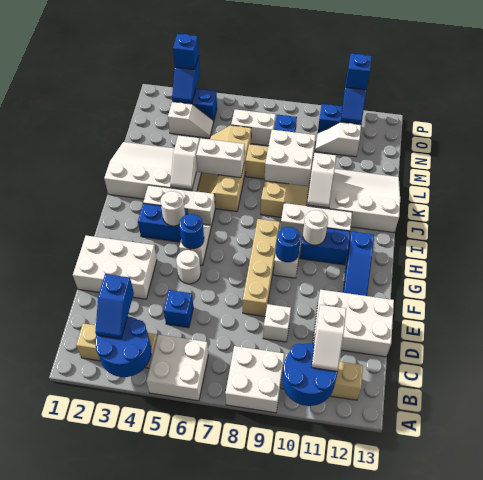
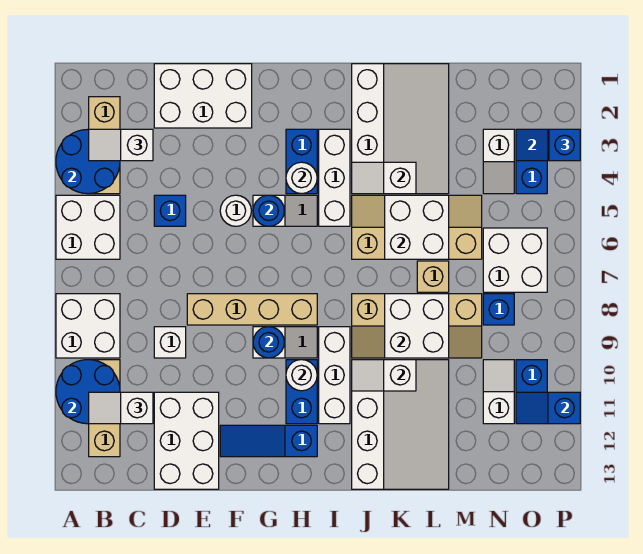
blue 1x2 slope [95,274,134,339] -> white 1x2 slope [89,129,153,161]
white 2x3 brick [73,236,157,299] -> white 2x3 brick turned to [154,64,252,128]
white 1x2 brick [196,138,245,178] -> white 2x2 brick [385,195,449,259]
white 1x2 brick [231,109,276,146] -> white 2x2 brick [483,228,547,292]
blue 1x1 brick [346,54,372,90] -> none

